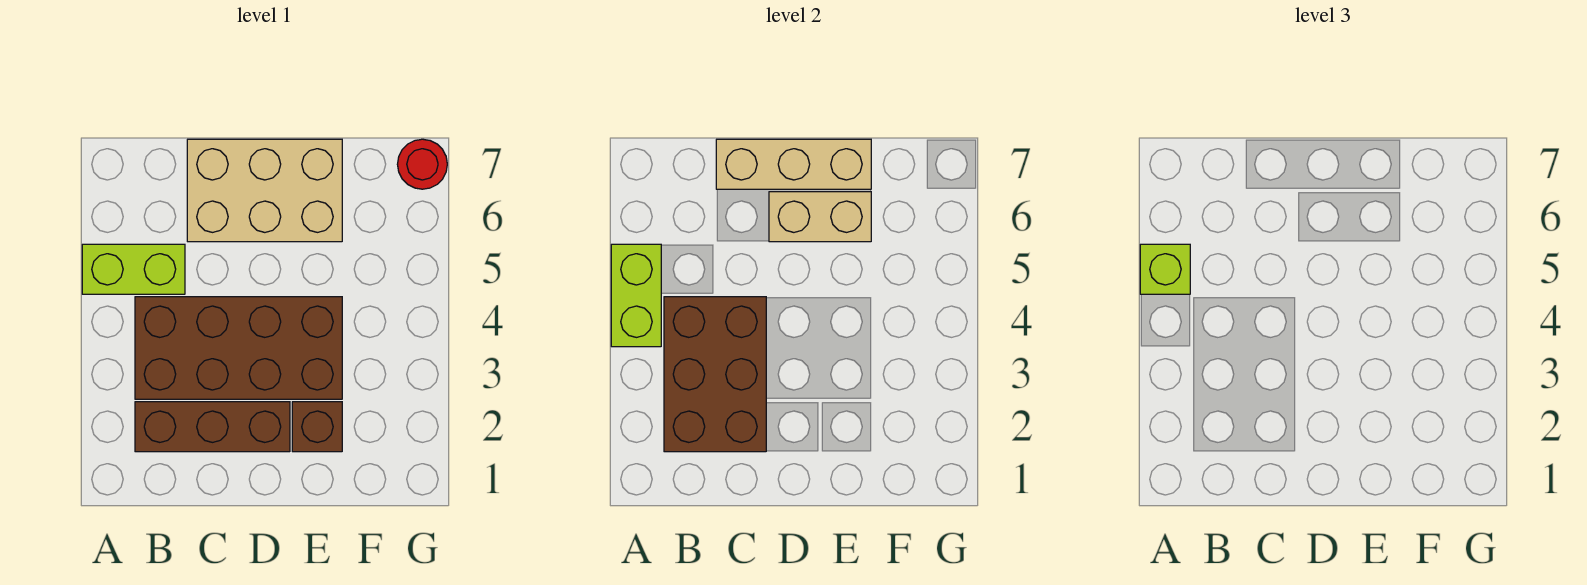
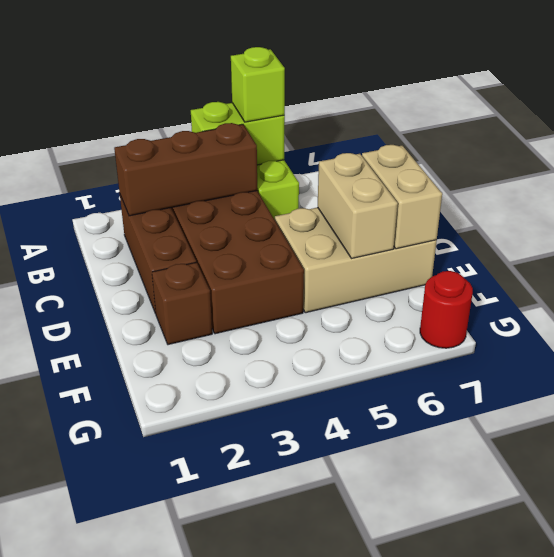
brown 2x3 brick [664,297,766,452] -> brown 1x3 brick [114,123,257,216]
tan 2x3 brick [187,139,342,242] -> tan 2x3 brick turned to [275,207,437,313]
tan 1x3 brick [716,139,871,189] -> tan 1x2 brick [362,145,442,249]

